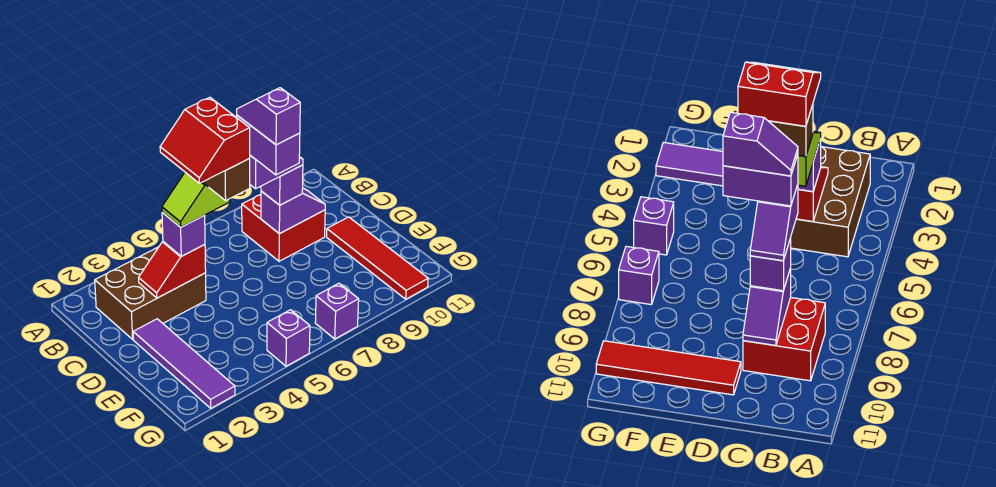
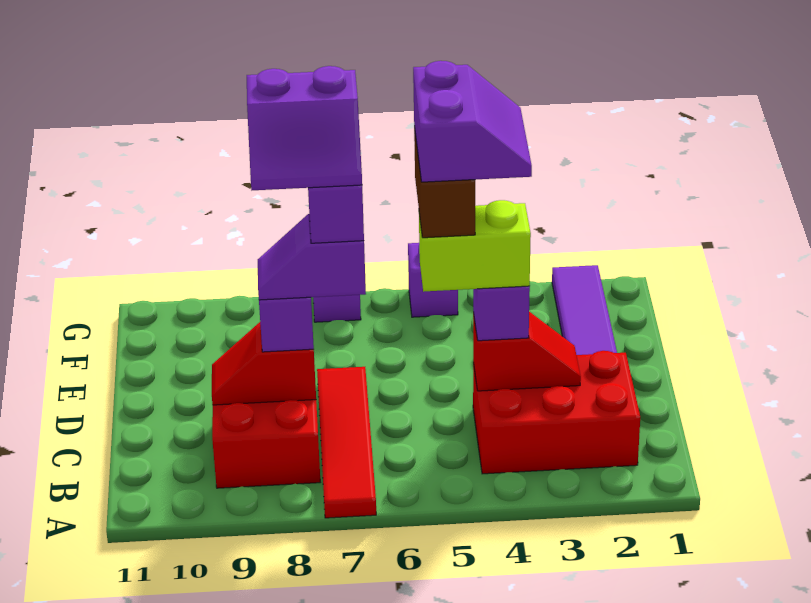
brown 2x3 brick [95,248,206,339] -> red 2x3 brick [473,351,640,474]
lime 1x2 slope [162,172,230,227] -> lime 1x2 brick [419,200,531,292]
red 2x2 slope [160,97,250,183] -> purple 2x2 slope [413,61,532,182]
purple 1x2 slope [237,88,300,145] -> purple 2x2 slope [247,66,362,190]
purple 1x2 slope [261,188,325,234] -> red 1x2 slope [212,322,316,405]
red 1x4 tile [327,217,428,299] -> red 1x4 tile moved to [317,367,376,518]

